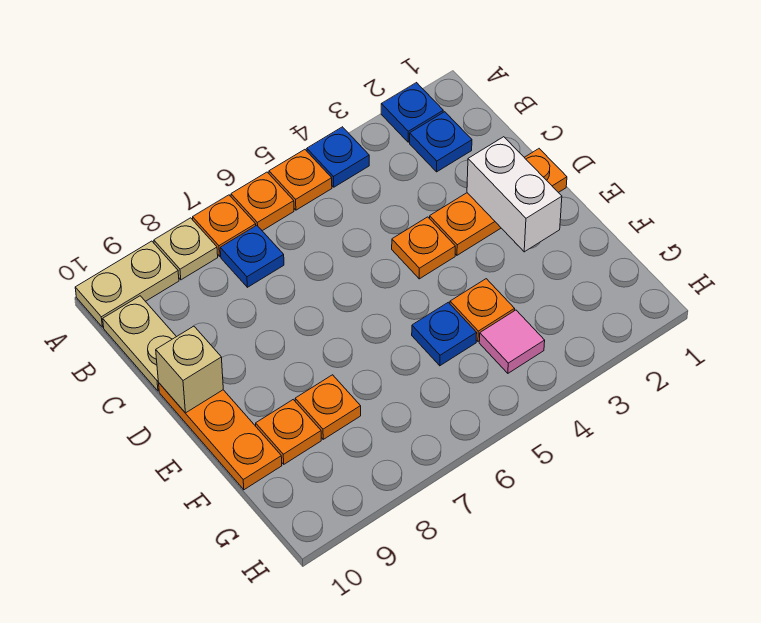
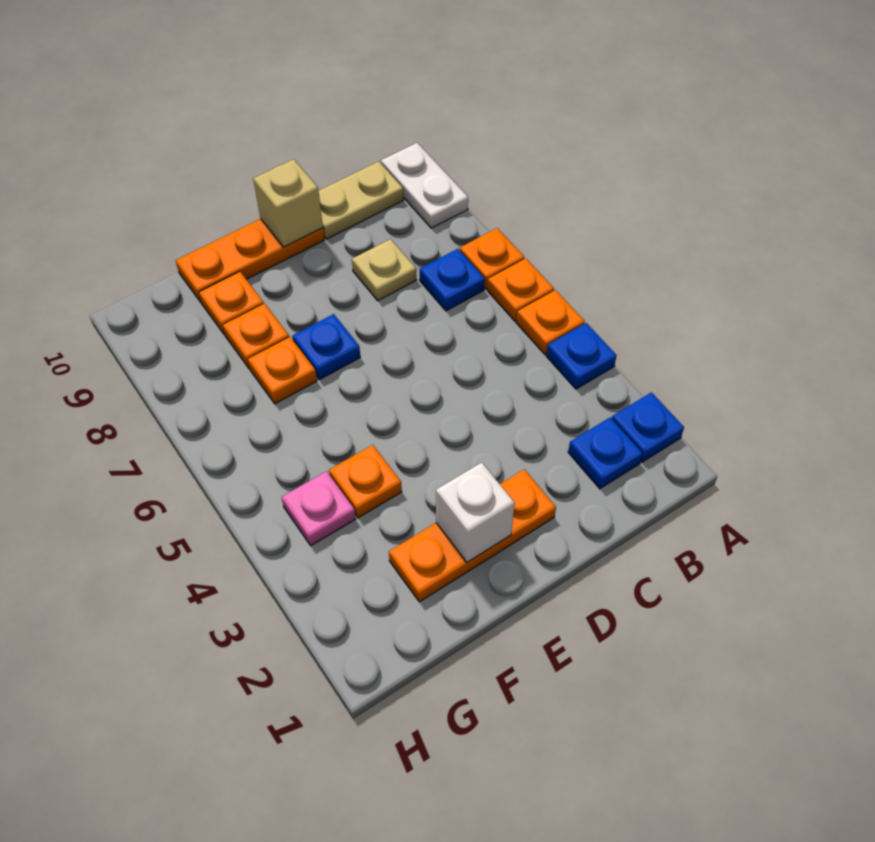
tan 1x1 plate [154,218,218,280] -> tan 1x1 plate moved to [352,239,416,301]
tan 1x2 plate [75,241,179,327] -> white 1x2 plate [381,143,468,228]
orange 1x3 plate [430,149,567,255] -> orange 1x3 plate turned to [389,469,556,602]
white 1x2 brick [467,137,562,252] -> white 1x1 brick [436,462,515,562]
orange 1x1 plate [392,217,455,279] -> orange 1x1 plate moved to [248,337,317,404]
blue 1x1 plate [412,302,477,366] -> blue 1x1 plate moved to [292,314,360,380]
pink 1x1 tile [479,310,545,373] -> pink 1x1 plate [282,471,356,546]

